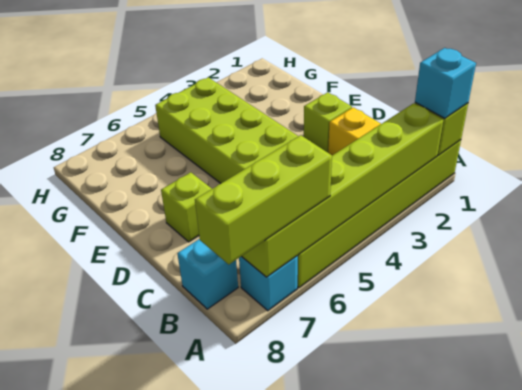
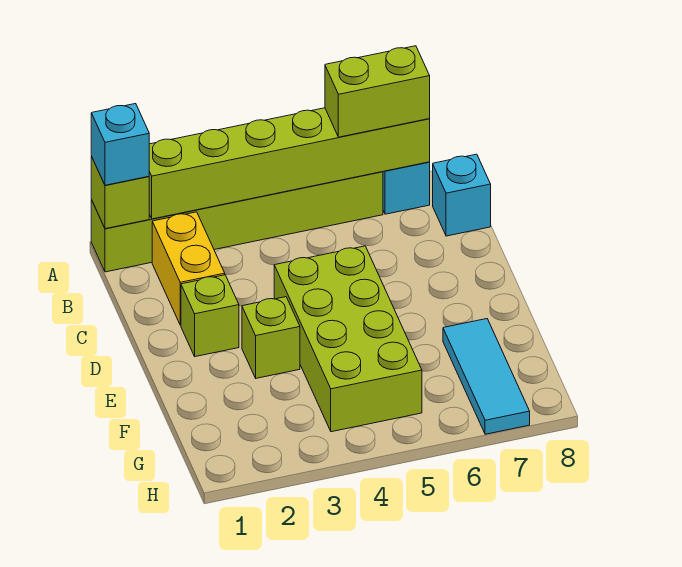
lime 1x3 brick [195,135,332,264] -> lime 1x2 brick [325,46,430,137]
lime 1x1 brick [161,172,212,242] -> lime 1x1 brick moved to [242,297,300,378]
none -> cyan 1x3 tile [443,319,530,434]

